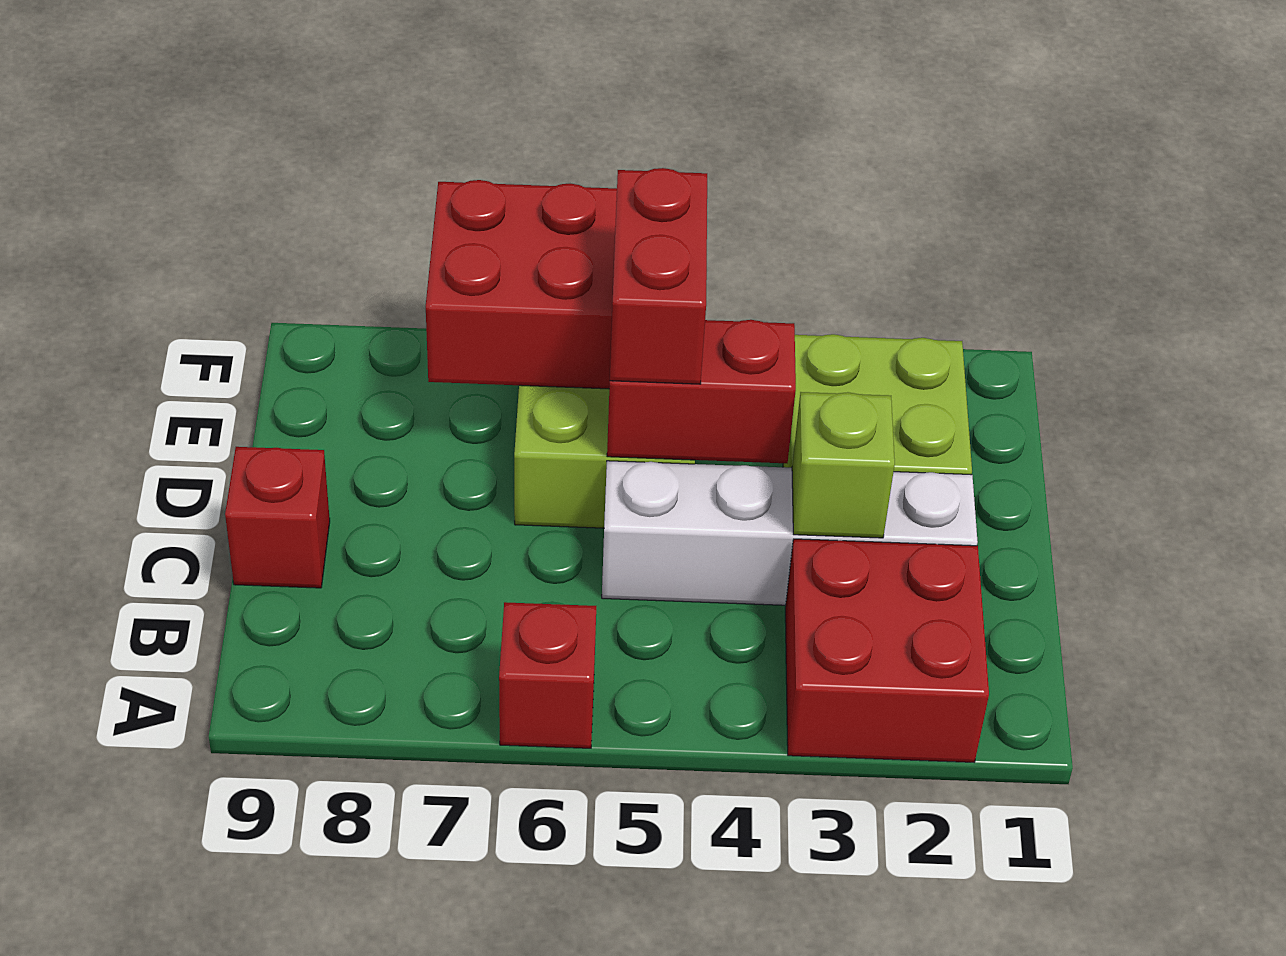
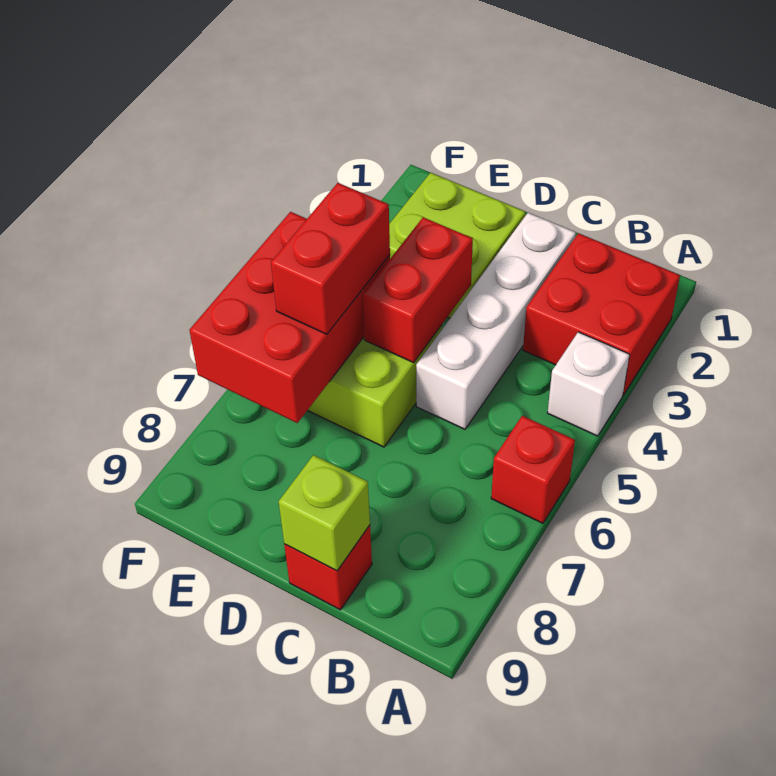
none -> white 1x1 brick [548,332,630,436]
lime 1x1 brick [792,392,895,538] -> lime 1x1 brick moved to [279,455,370,571]
red 1x2 brick [610,168,707,384] -> red 1x2 brick turned to [271,183,390,334]

